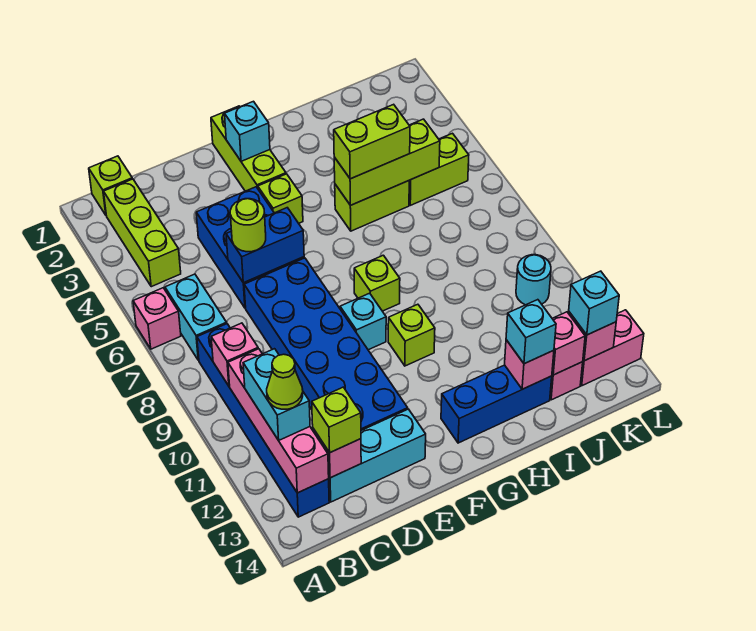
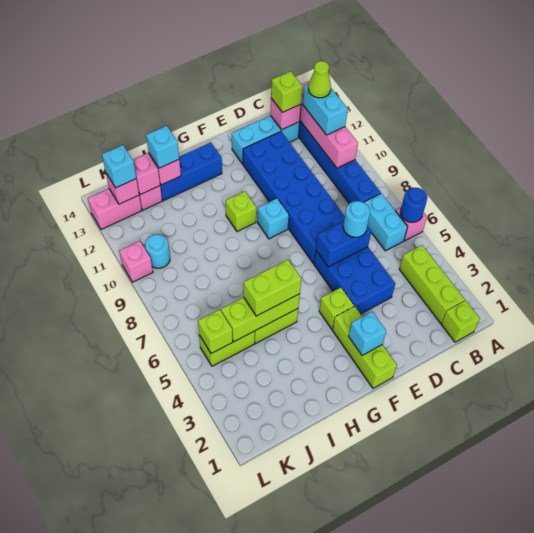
none -> blue 1x1 round brick [400,188,427,222]
pink 1x1 brick [211,323,258,386] -> pink 1x1 brick moved to [119,241,153,282]
lime 1x1 round brick [230,199,266,252] -> cyan 1x1 round brick [343,201,370,237]
lime 1x1 brick [354,255,400,311] -> lime 1x1 brick moved to [198,310,233,353]

